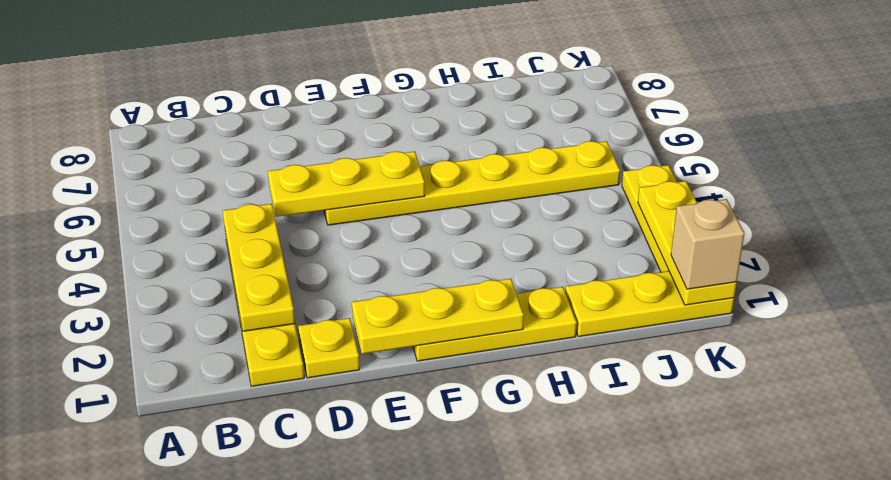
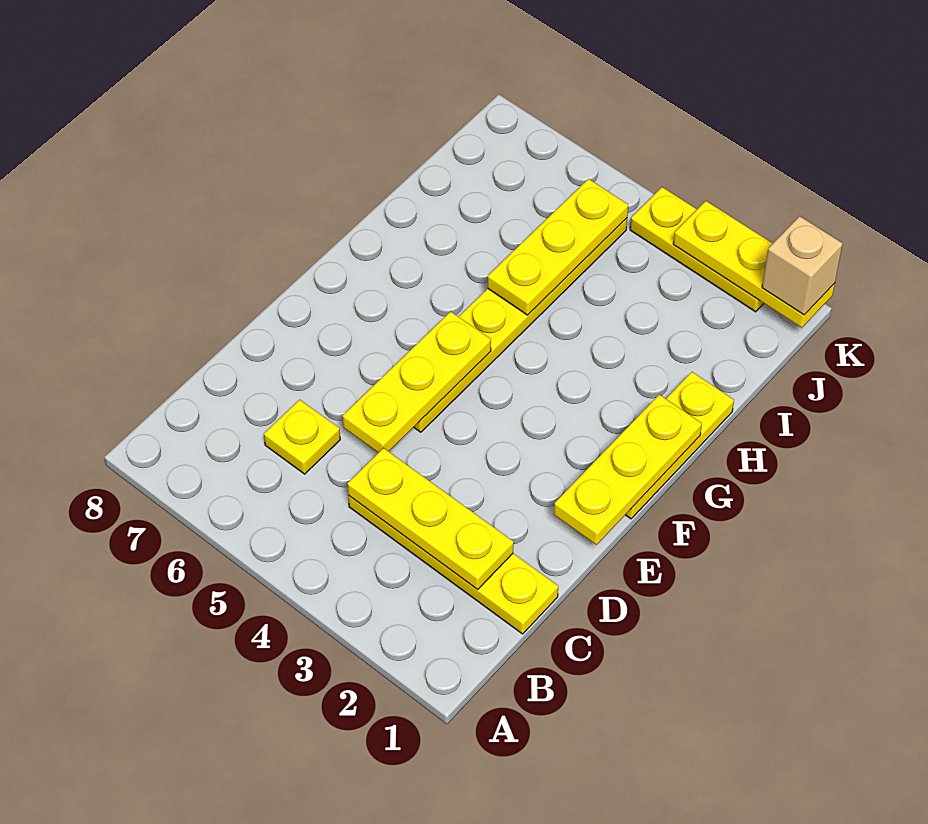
yellow 1x1 plate [298,318,360,378] -> yellow 1x1 plate moved to [264,400,340,474]
yellow 1x3 plate [565,271,734,337] -> yellow 1x3 plate moved to [488,179,628,315]

